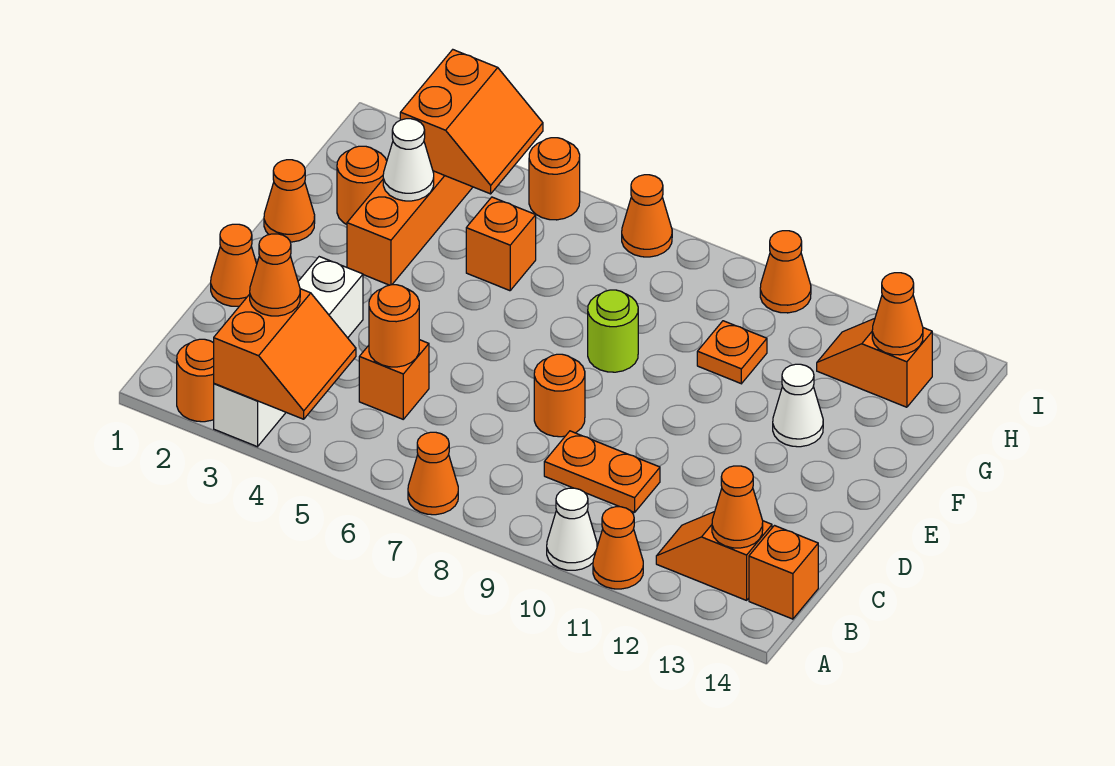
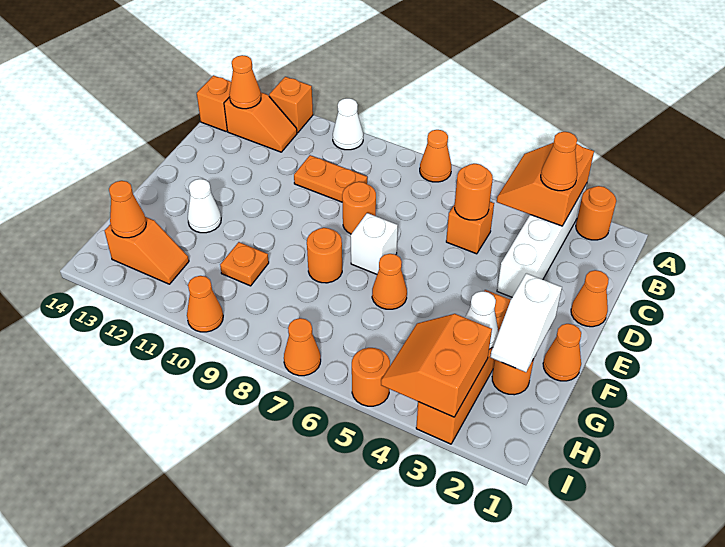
orange 1x1 cone [593,507,643,589] -> orange 1x1 cone moved to [372,254,407,309]
none -> white 1x1 brick [351,213,398,274]
none -> white 1x2 slope [490,273,562,372]
lime 1x1 round brick [588,290,638,372] -> orange 1x1 round brick [307,228,342,283]
orange 1x1 brick [466,197,536,291] -> orange 1x1 brick moved to [269,77,313,133]

